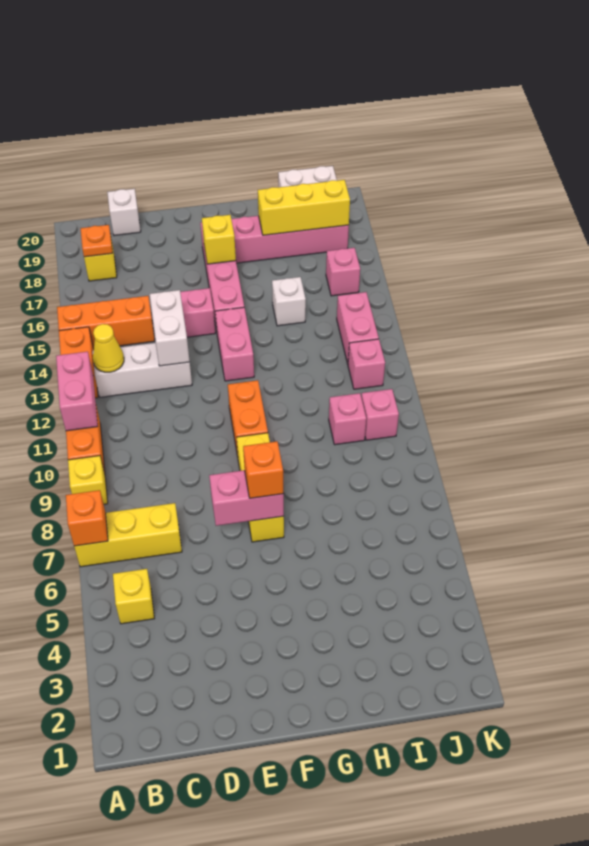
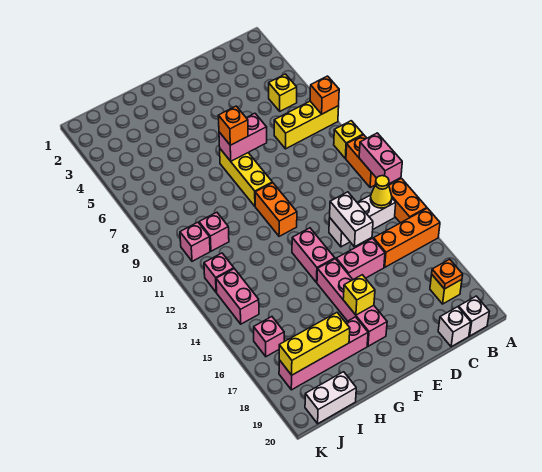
white 1x1 brick [272,277,306,326] -> white 1x1 brick moved to [459,296,489,336]

